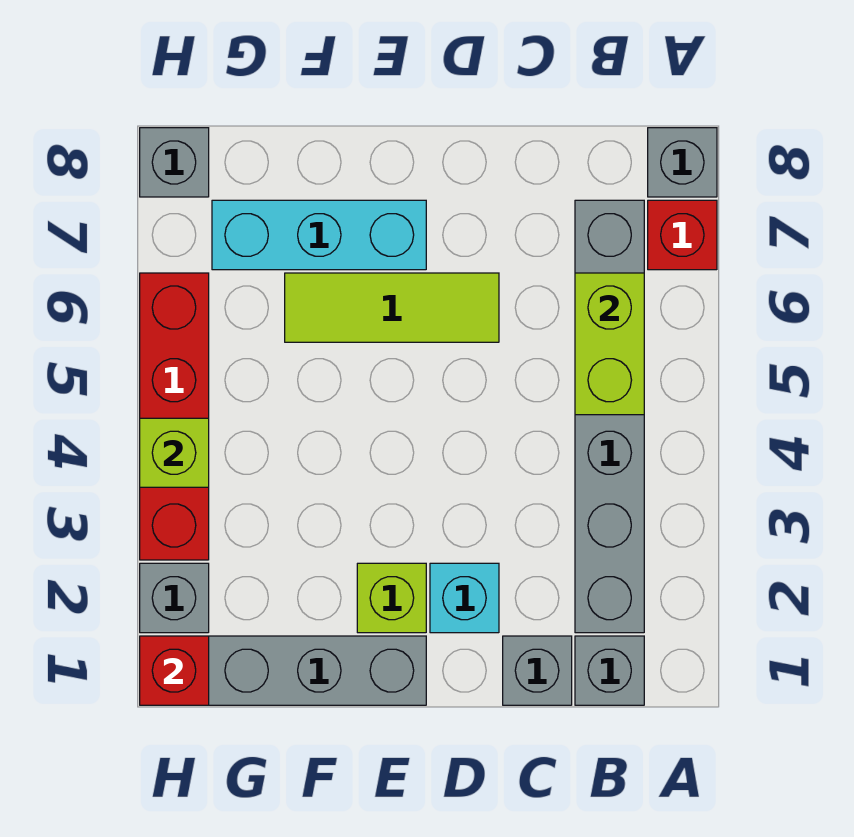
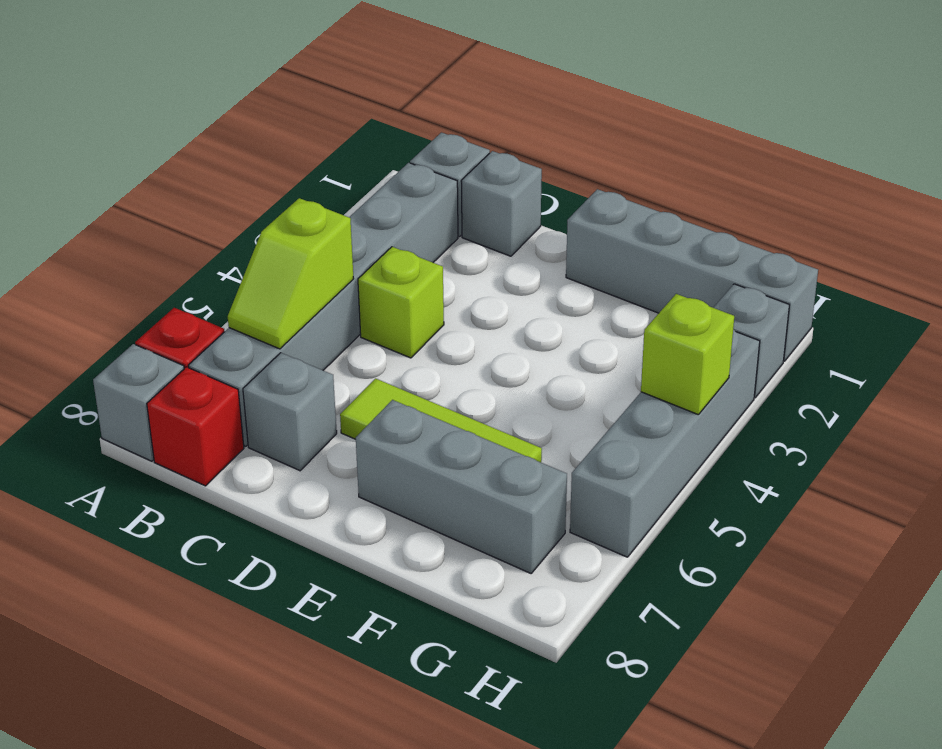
lime 1x2 brick [575,273,644,415] -> lime 1x2 slope [228,198,354,349]
cyan 1x1 brick [430,563,499,633] -> none
lime 1x1 brick [357,563,426,633] -> lime 1x1 brick moved to [358,247,444,358]
cyan 1x3 brick [212,200,426,270] -> grey 1x3 brick [356,400,567,573]
red 1x1 brick [140,636,209,705] -> red 1x1 brick moved to [147,367,244,486]
red 1x4 brick [140,273,209,560] -> grey 1x4 brick [570,330,760,557]
grey 1x1 brick [140,128,209,197] -> grey 1x1 brick moved to [243,353,337,471]

